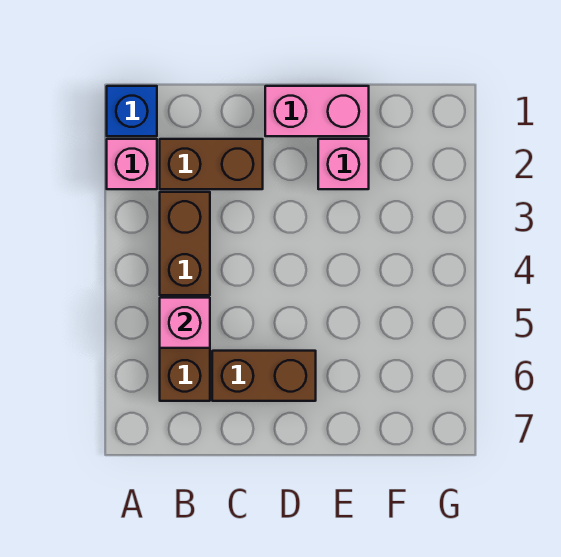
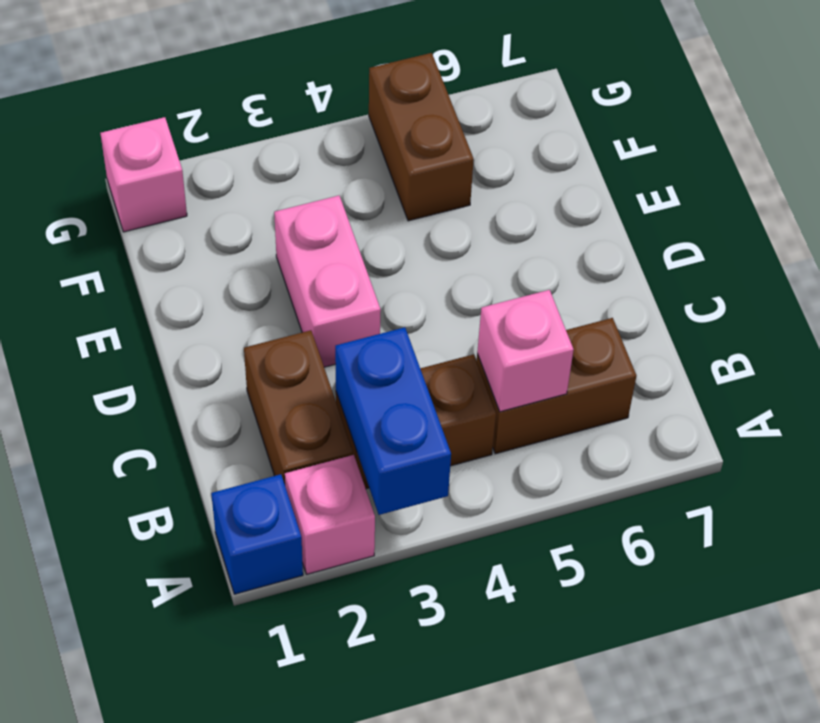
none -> blue 1x2 brick [335,327,451,515]
brown 1x2 brick [212,351,316,401] -> brown 1x2 brick moved to [369,53,474,221]
pink 1x2 brick [265,86,369,136] -> pink 1x2 brick moved to [274,196,381,367]
pink 1x1 brick [318,139,369,189] -> pink 1x1 brick moved to [100,117,187,232]

